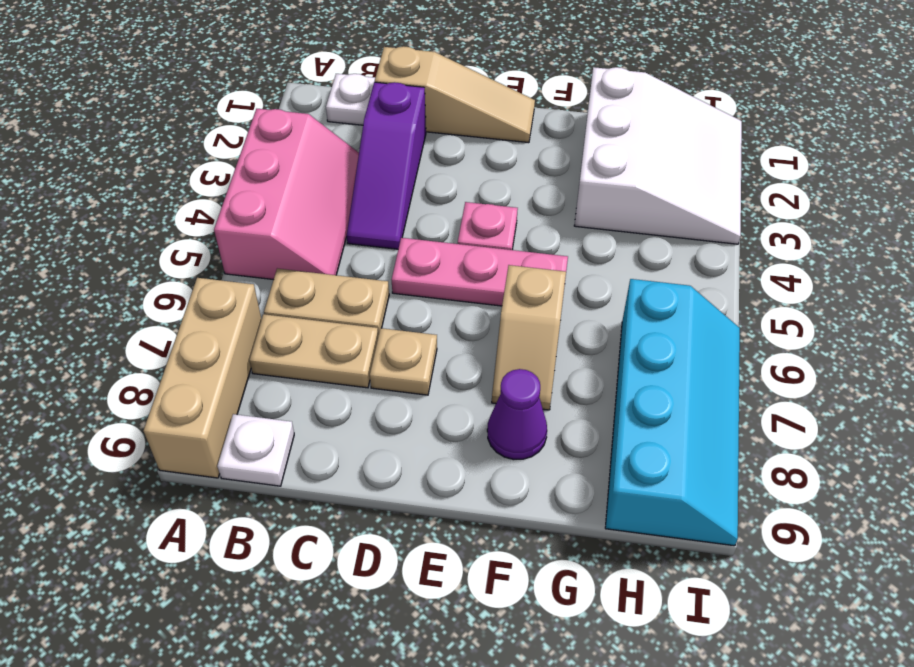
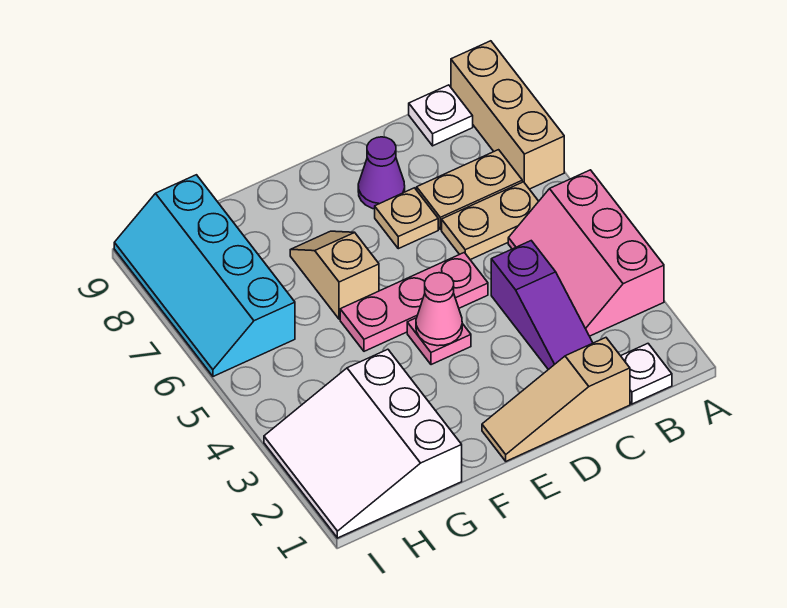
purple 1x3 slope [347,82,426,249] -> purple 1x3 slope turned to [491,241,593,370]
none -> pink 1x1 cone [416,273,462,346]
purple 1x1 cone [487,369,547,459] -> purple 1x1 cone moved to [358,137,405,209]

